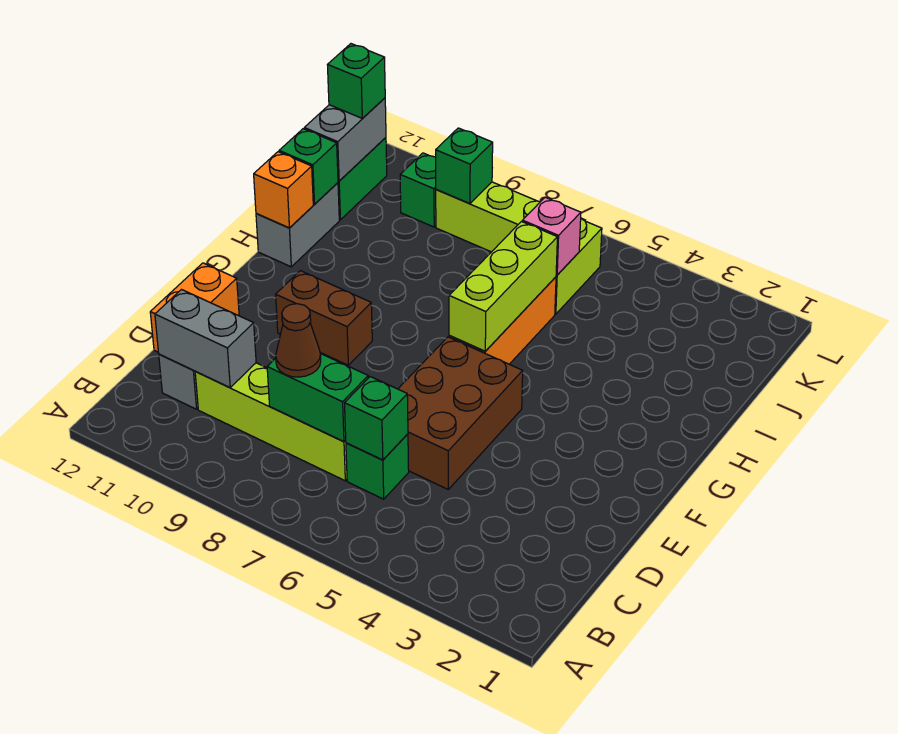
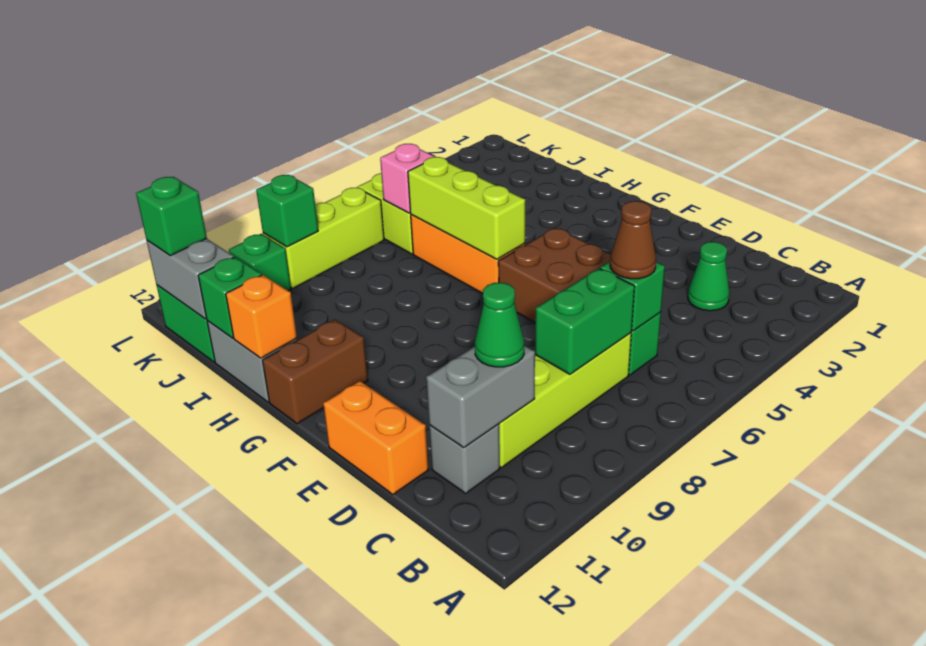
none -> green 1x1 cone [688,242,730,311]
brown 1x1 cone [276,304,321,377] -> brown 1x1 cone moved to [610,201,656,279]
none -> green 1x1 cone [475,283,524,367]
brown 1x2 brick [276,271,372,365] -> brown 1x2 brick moved to [262,319,368,424]

